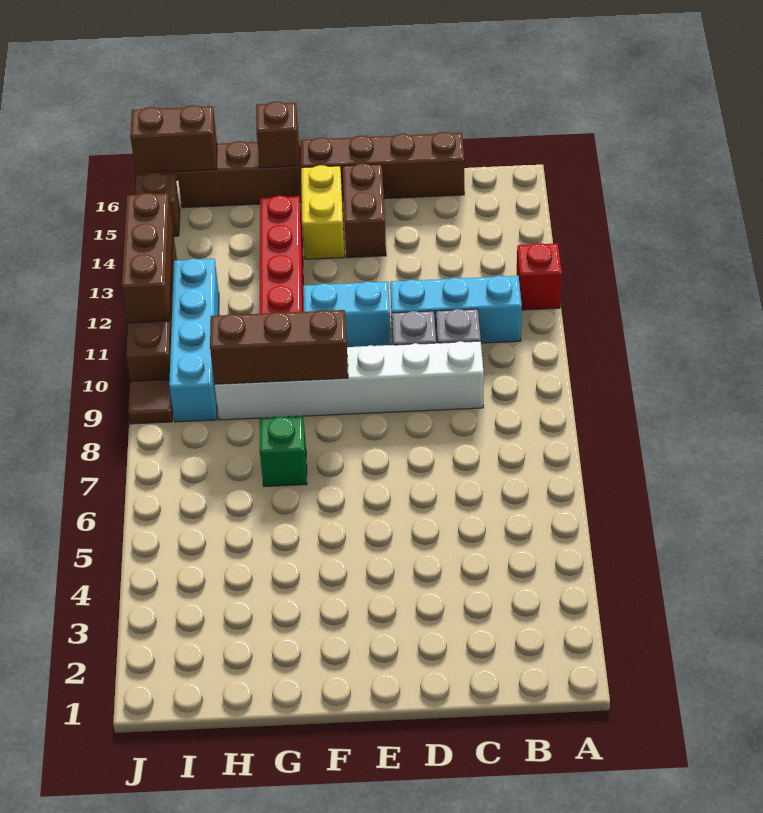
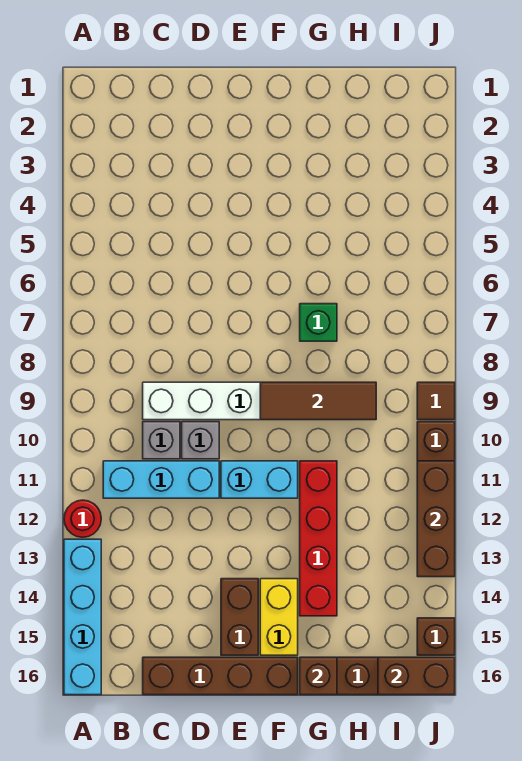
red 1x1 brick [517,243,562,310] -> red 1x1 round brick [64,500,101,537]
brown 1x3 brick [210,310,348,384] -> brown 1x3 tile [260,382,376,420]
cyan 1x4 brick [169,259,219,422] -> cyan 1x4 brick moved to [64,539,101,695]

